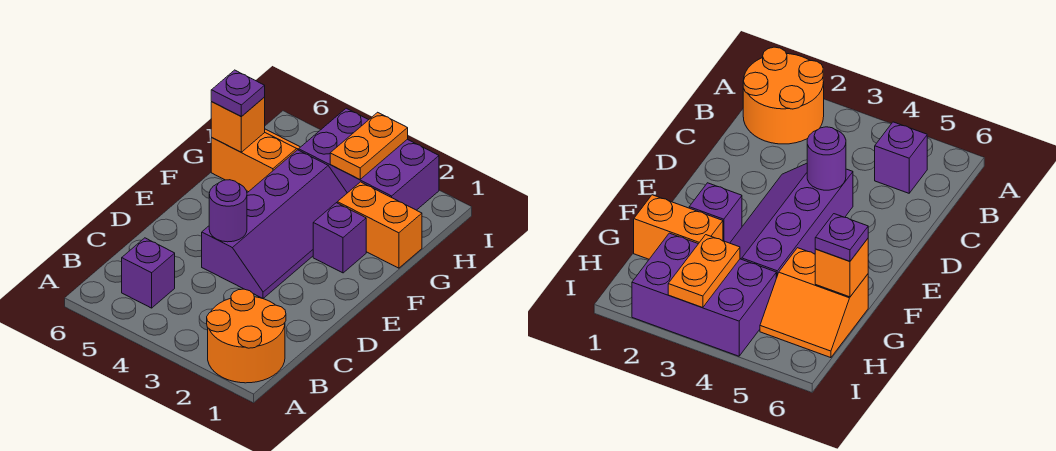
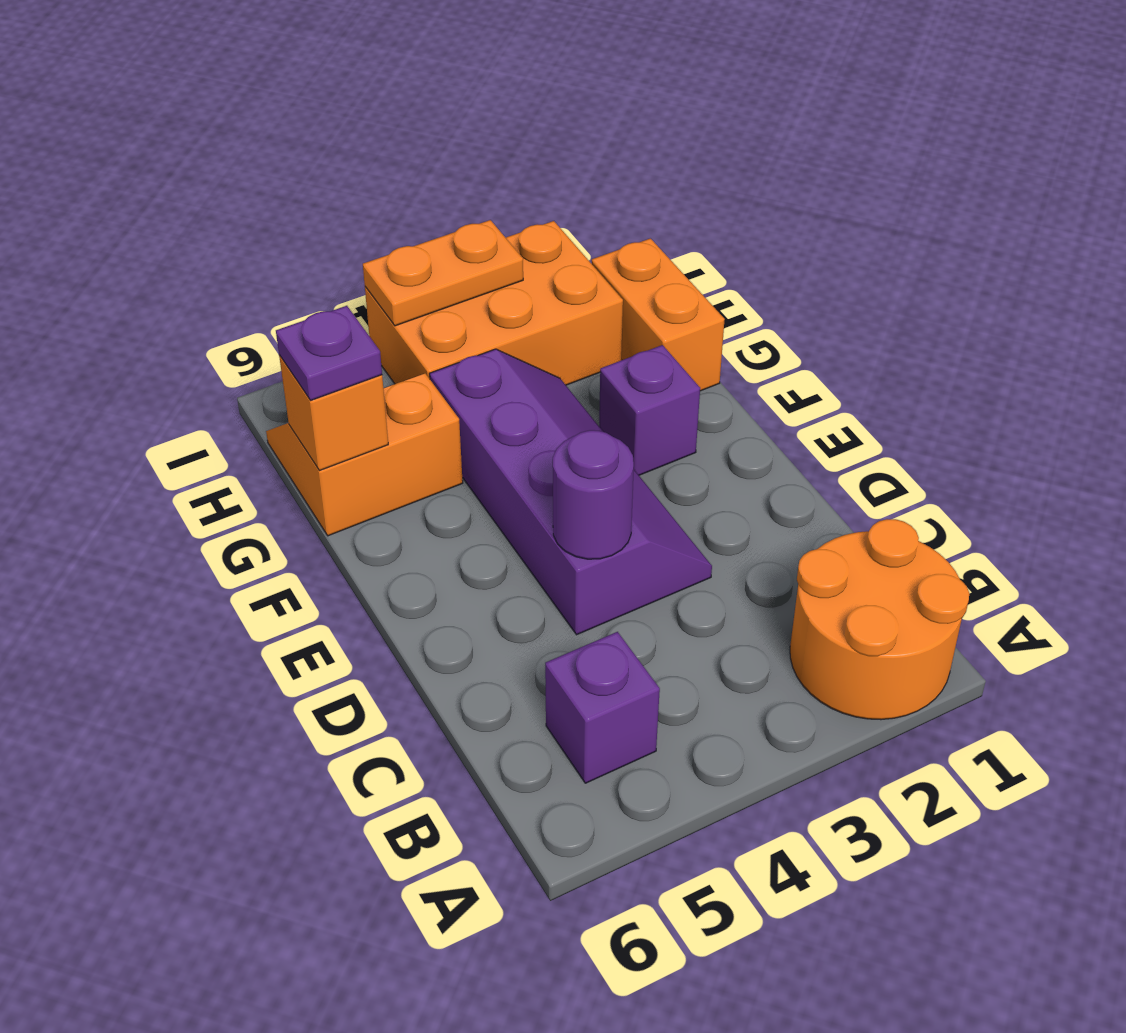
orange 1x2 brick [337,182,422,268] -> orange 1x2 brick turned to [592,238,725,391]
purple 2x3 brick [299,108,439,210] -> orange 2x3 brick [365,221,623,385]
orange 1x2 plate [330,112,408,180] -> orange 1x2 plate turned to [363,220,523,326]

